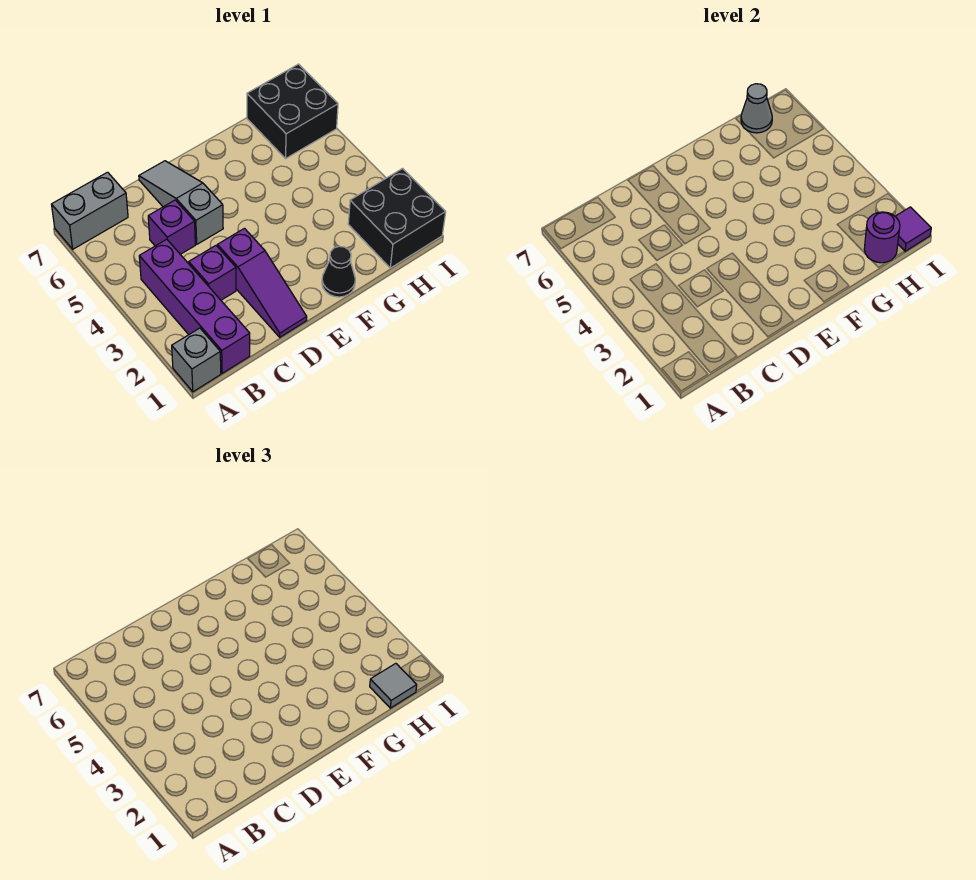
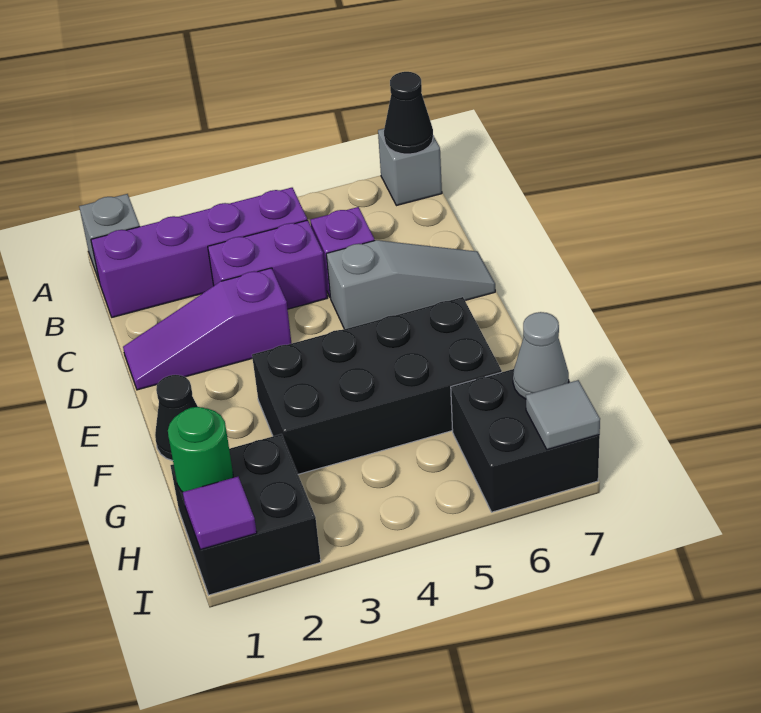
grey 1x2 brick [51,172,128,249] -> grey 1x1 brick [378,129,442,206]
none -> black 1x1 cone [384,72,433,154]
purple 1x1 brick [189,246,236,300] -> purple 1x2 brick [208,220,327,309]
none -> black 2x4 brick [252,297,502,474]
purple 1x1 round brick [864,212,900,263] -> green 1x1 round brick [168,407,233,492]
grey 1x1 tile [370,663,417,708] -> grey 1x1 tile moved to [526,380,600,449]

